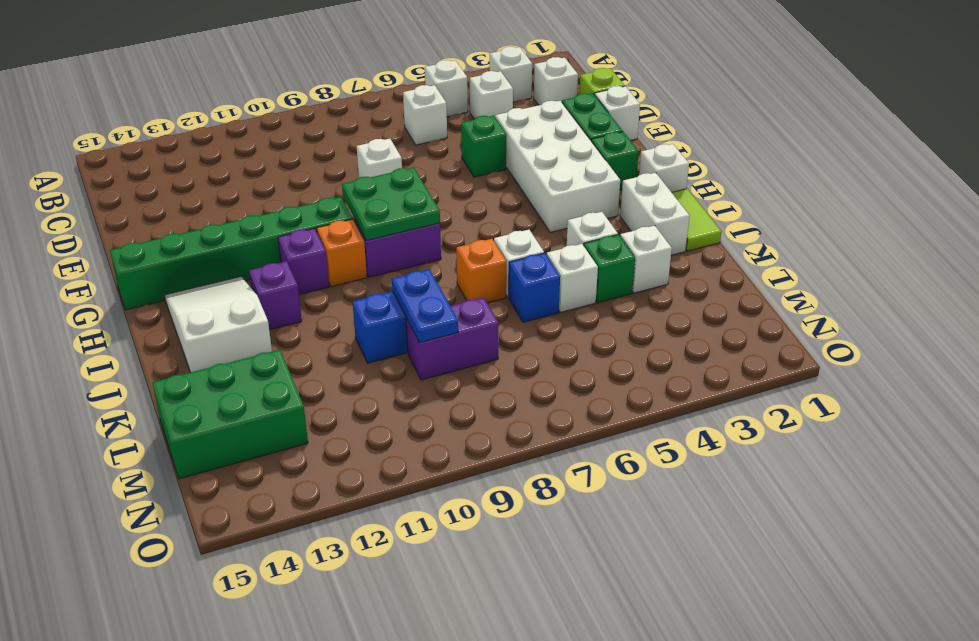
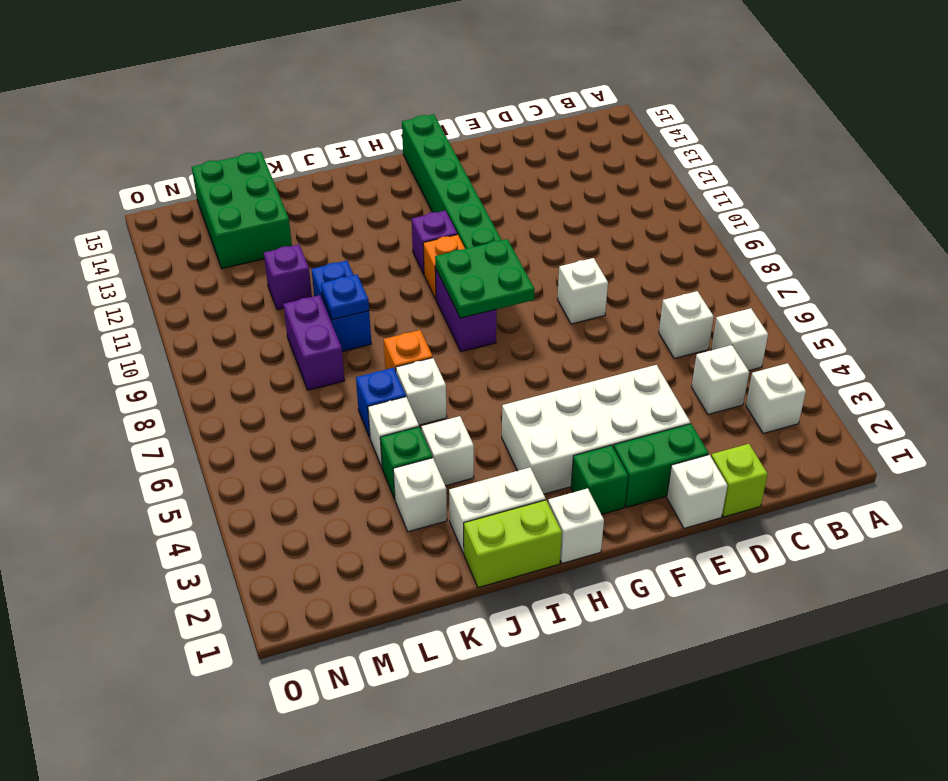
white 1x1 brick [534,57,578,105] -> none
green 1x1 brick [461,116,506,177] -> none
white 2x3 slope [165,277,272,372] -> none
lime 1x2 tile [672,189,721,251] -> lime 1x2 brick [464,500,562,588]
purple 1x1 brick [249,261,302,330] -> purple 1x1 brick moved to [264,244,312,310]
blue 1x2 plate [392,269,458,343] -> blue 1x1 plate [321,275,369,320]

